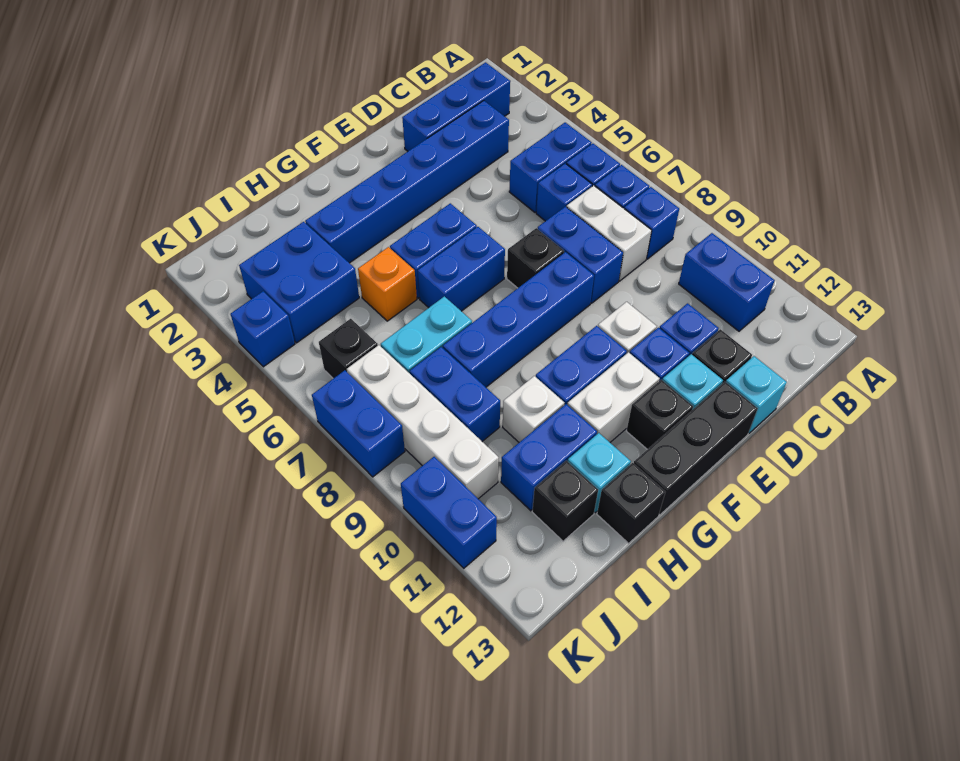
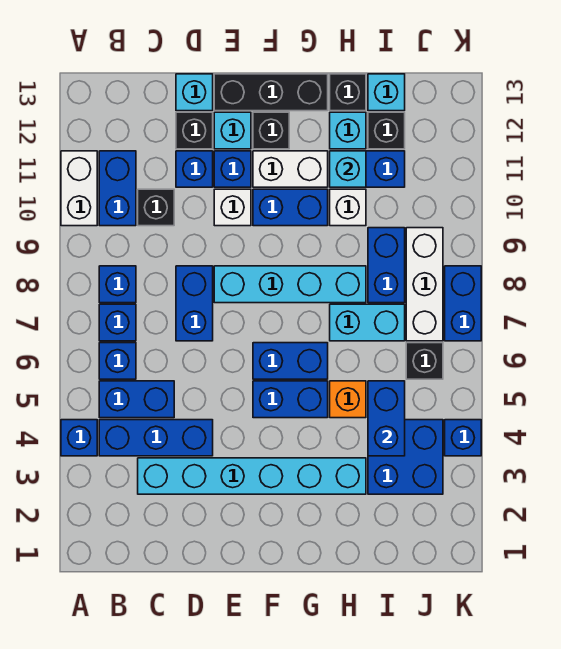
blue 1x3 brick [402,62,510,151] -> blue 1x3 brick moved to [99,420,213,456]
blue 1x6 brick [305,101,509,263] -> cyan 1x6 brick [138,458,366,494]
blue 1x1 brick [536,163,592,221] -> blue 1x1 brick moved to [61,420,97,456]
white 1x2 brick [567,185,652,281] -> white 1x2 brick moved to [61,151,97,226]
black 1x1 brick [507,228,564,288] -> black 1x1 brick moved to [138,189,174,226]
blue 1x4 brick [443,252,594,387] -> cyan 1x4 brick [214,266,366,303]
none -> cyan 1x1 brick [330,151,366,187]
none -> cyan 1x1 brick [368,74,405,111]
white 1x4 brick [347,345,499,499] -> white 1x3 brick [406,228,443,341]
blue 1x2 brick [401,457,497,568] -> blue 1x2 brick moved to [368,381,405,456]

